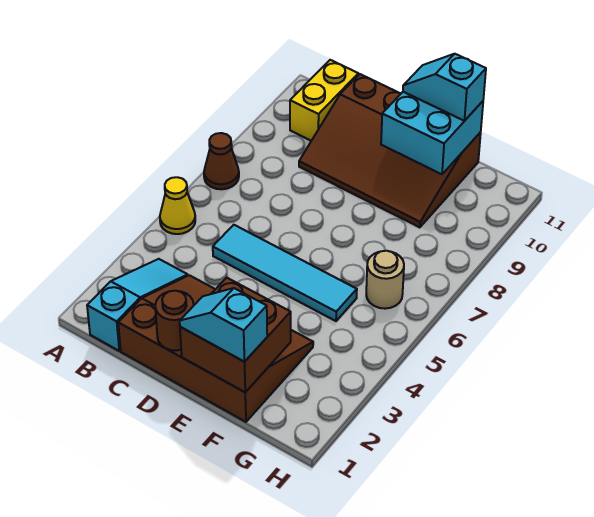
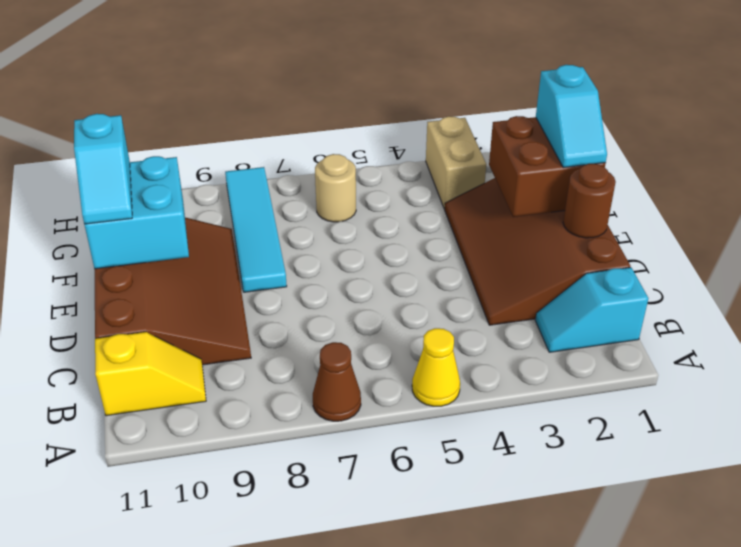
cyan 1x3 slope [87,259,188,351] -> cyan 1x2 slope [535,267,648,352]
yellow 1x2 brick [290,60,358,141] -> yellow 1x2 slope [95,332,206,416]
cyan 1x4 tile [213,225,357,321] -> cyan 1x4 tile moved to [225,167,287,292]
none -> tan 1x2 brick [426,116,486,209]

